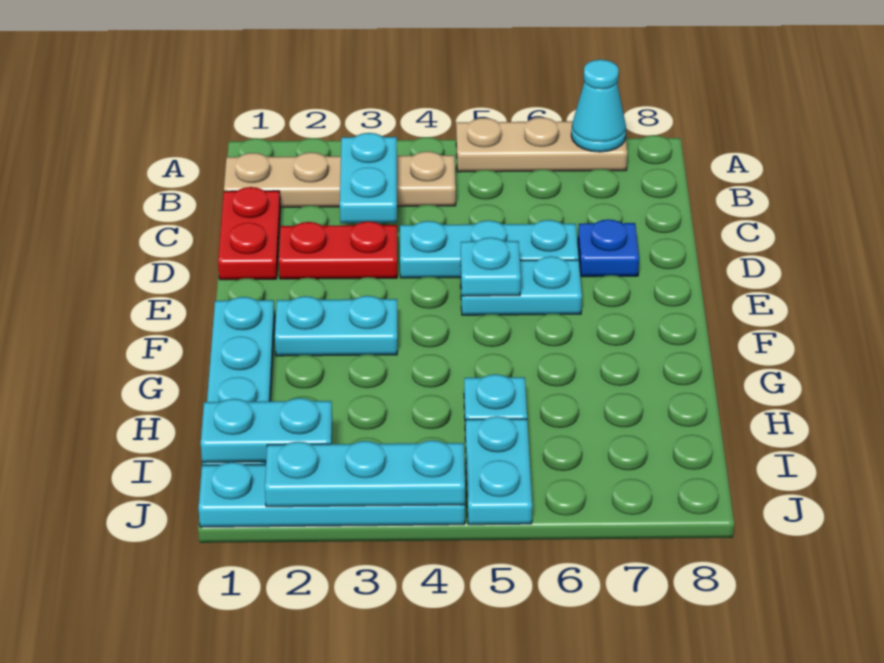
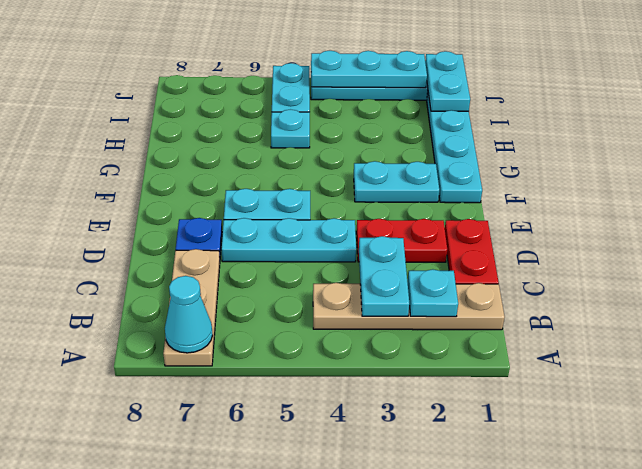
tan 1x3 plate [456,117,627,172] -> tan 1x3 plate turned to [163,249,220,366]
cyan 1x1 plate [461,238,521,296] -> cyan 1x1 plate moved to [408,269,458,317]
cyan 1x2 plate [201,398,332,462] -> cyan 1x2 plate turned to [425,51,470,111]

